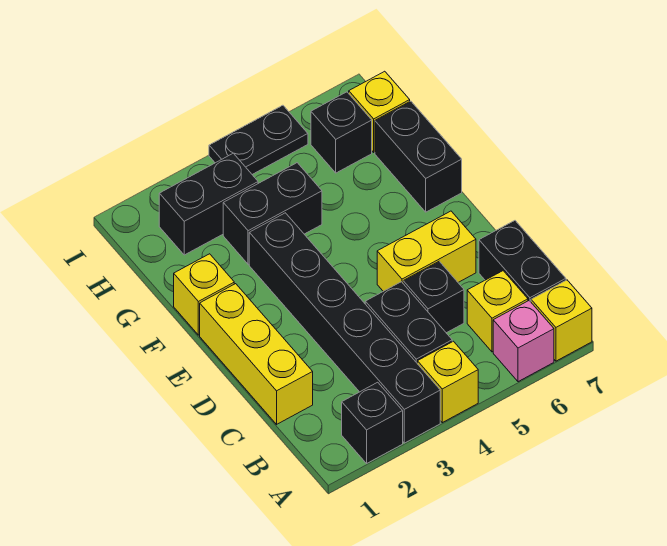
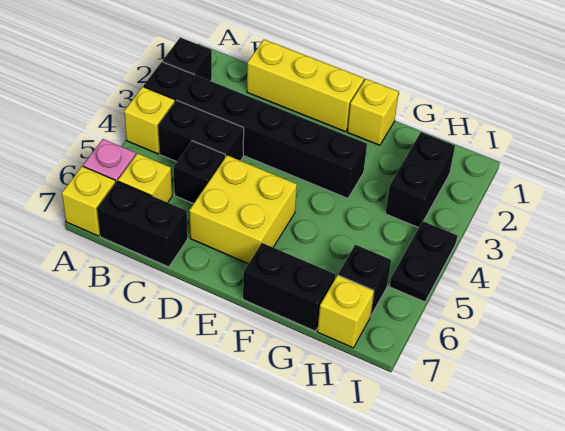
yellow 1x2 brick [377,211,476,291] -> yellow 2x2 brick [189,155,297,264]
black 1x2 brick [223,163,322,264] -> none

